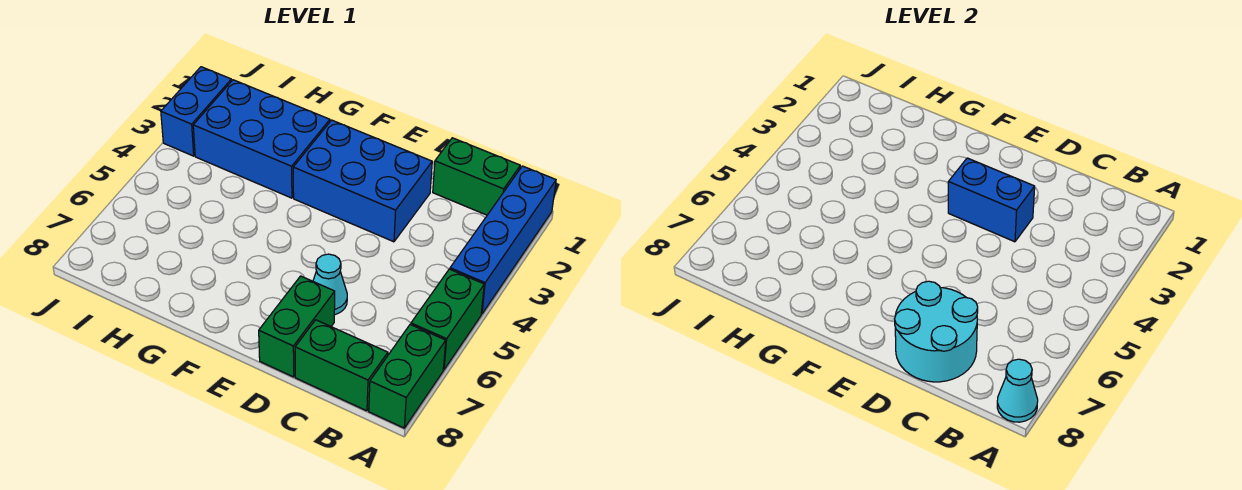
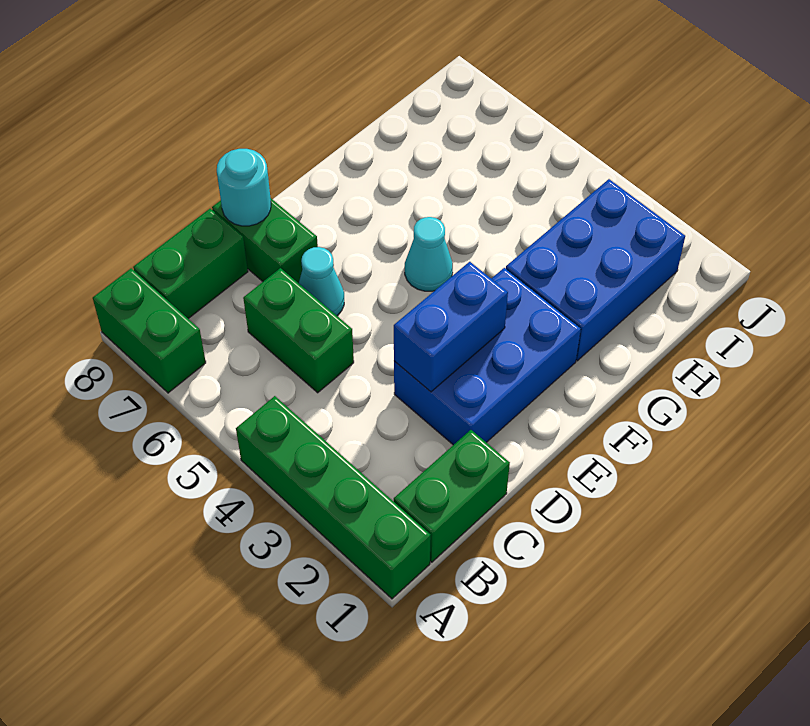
blue 1x4 brick [450,166,556,314] -> green 1x4 brick [236,396,431,599]
green 1x2 brick [411,269,484,370] -> green 1x2 brick moved to [243,268,354,393]
cyan 1x1 cone [997,359,1038,422] -> cyan 1x1 cone moved to [405,217,453,291]
cyan 2x2 round brick [895,281,978,382] -> cyan 1x1 round brick [217,149,271,226]
blue 1x2 brick [161,67,231,156] -> none

